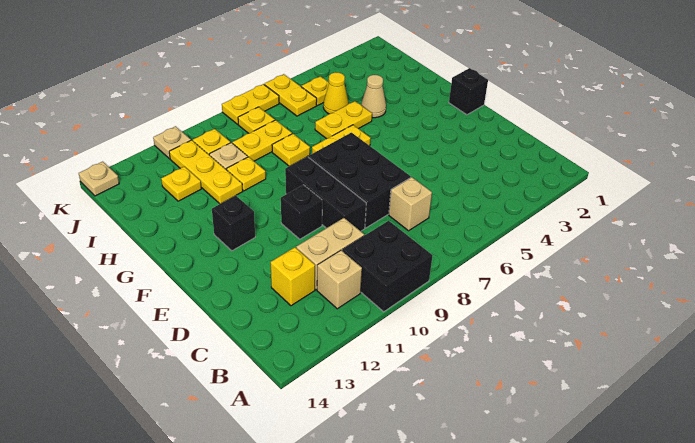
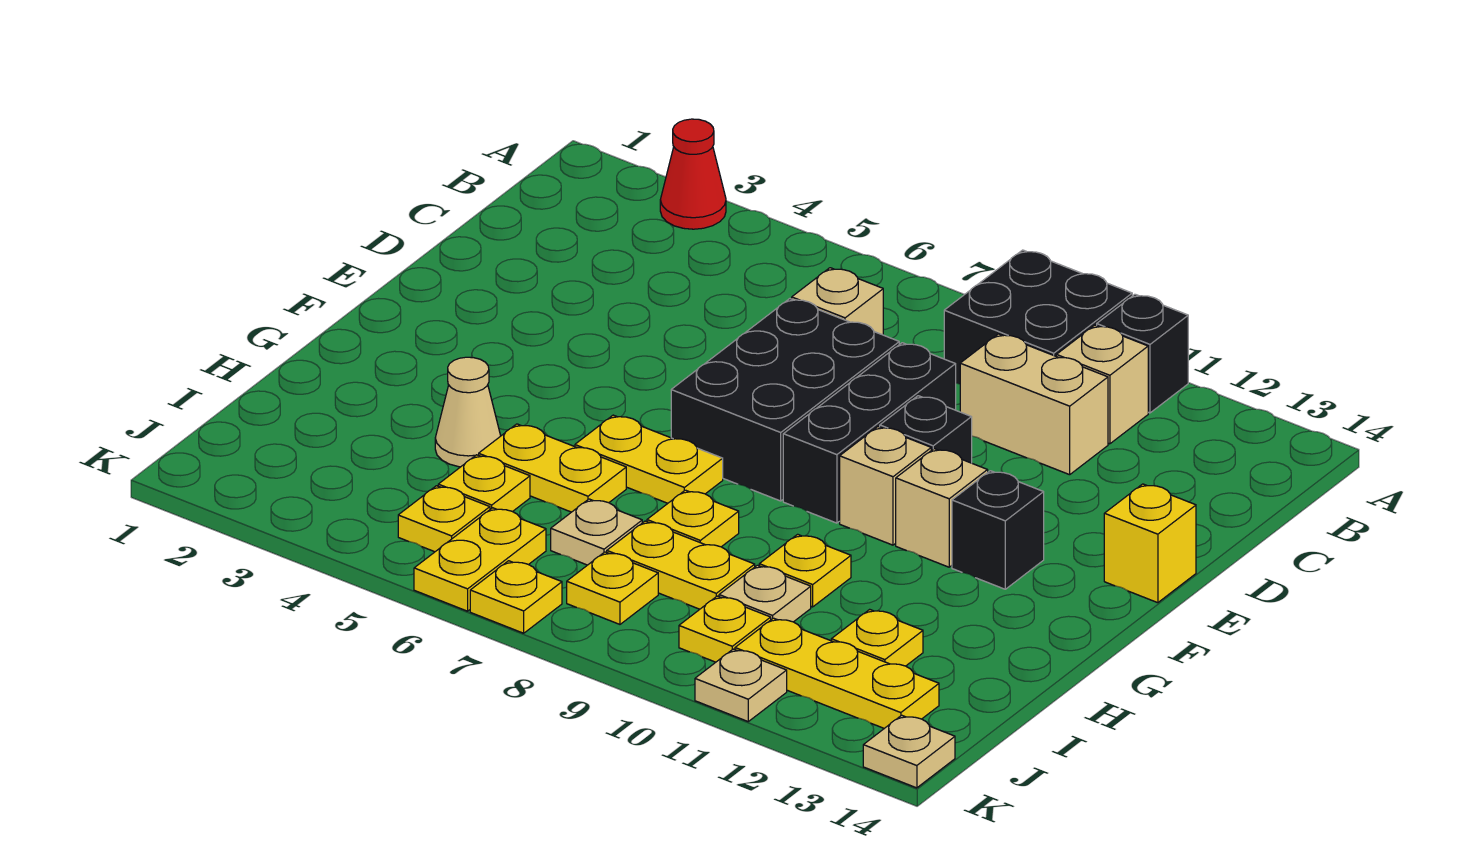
none -> red 1x1 cone [660,119,726,229]
yellow 1x1 brick [271,247,315,306] -> yellow 1x1 brick moved to [1104,484,1196,603]
black 1x1 brick [449,68,488,115] -> black 1x1 brick moved to [1097,294,1188,413]
none -> tan 1x1 brick [840,427,931,545]
none -> tan 1x1 brick [896,449,988,567]
yellow 1x3 plate [169,140,243,204] -> yellow 1x3 plate turned to [735,618,939,728]
yellow 1x1 cone [323,73,349,114] -> yellow 1x1 plate [438,455,530,512]
none -> tan 1x1 plate [551,499,642,565]
yellow 1x2 plate [222,84,279,124] -> yellow 1x1 plate [470,561,562,633]

